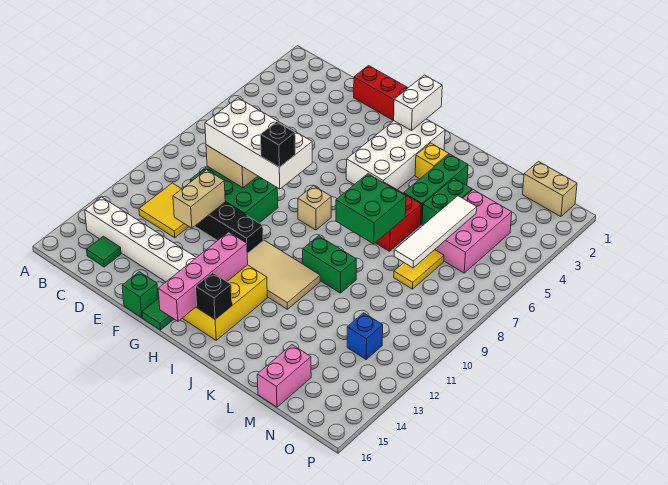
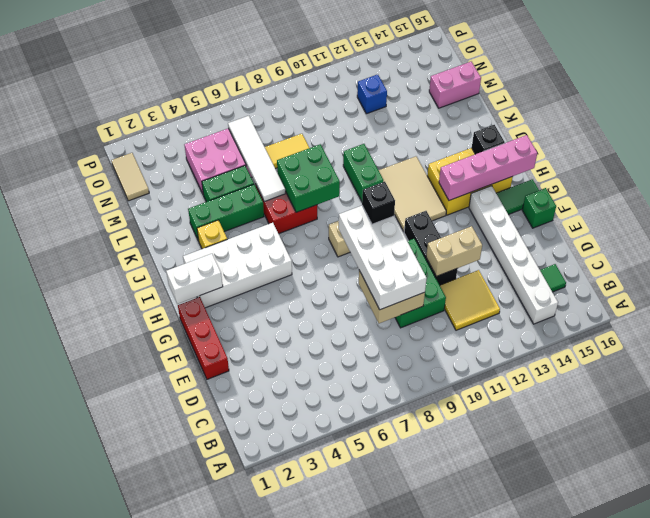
white 1x4 tile [394,196,477,268] -> white 1x4 tile turned to [228,116,285,202]
tan 1x2 brick [523,162,577,217] -> tan 1x2 tile [111,153,149,201]

